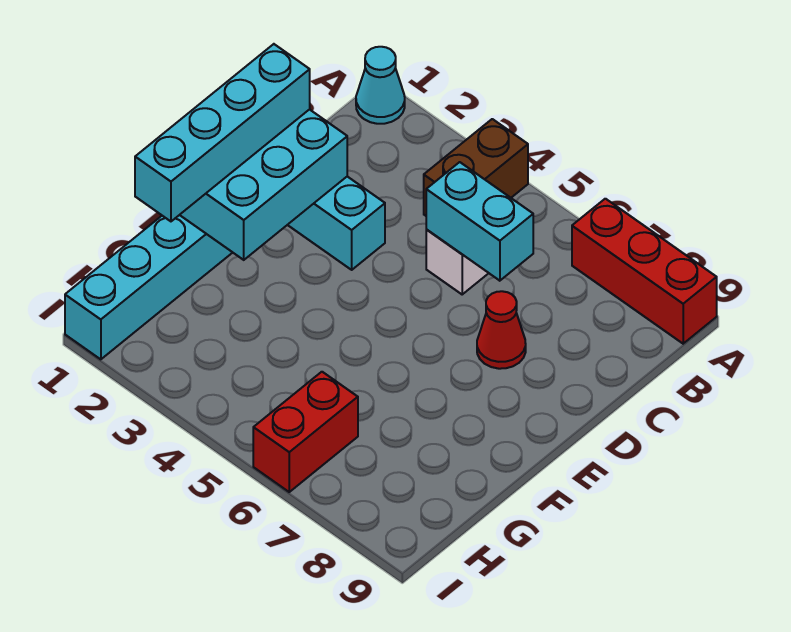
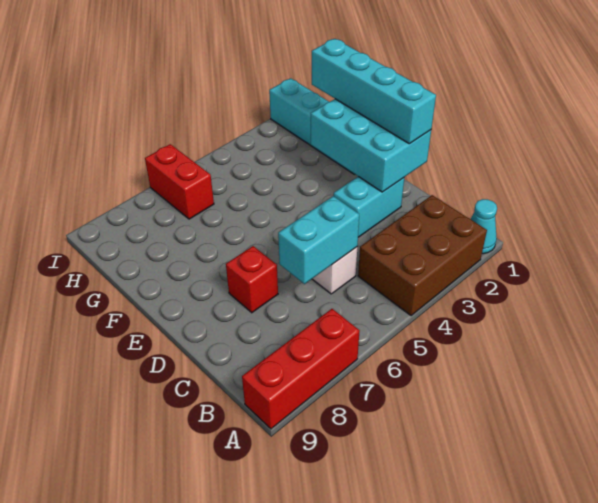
brown 1x2 brick [424,119,528,216] -> brown 2x3 brick [358,195,487,316]
red 1x1 cone [477,291,526,369] -> red 1x1 brick [226,246,278,313]

